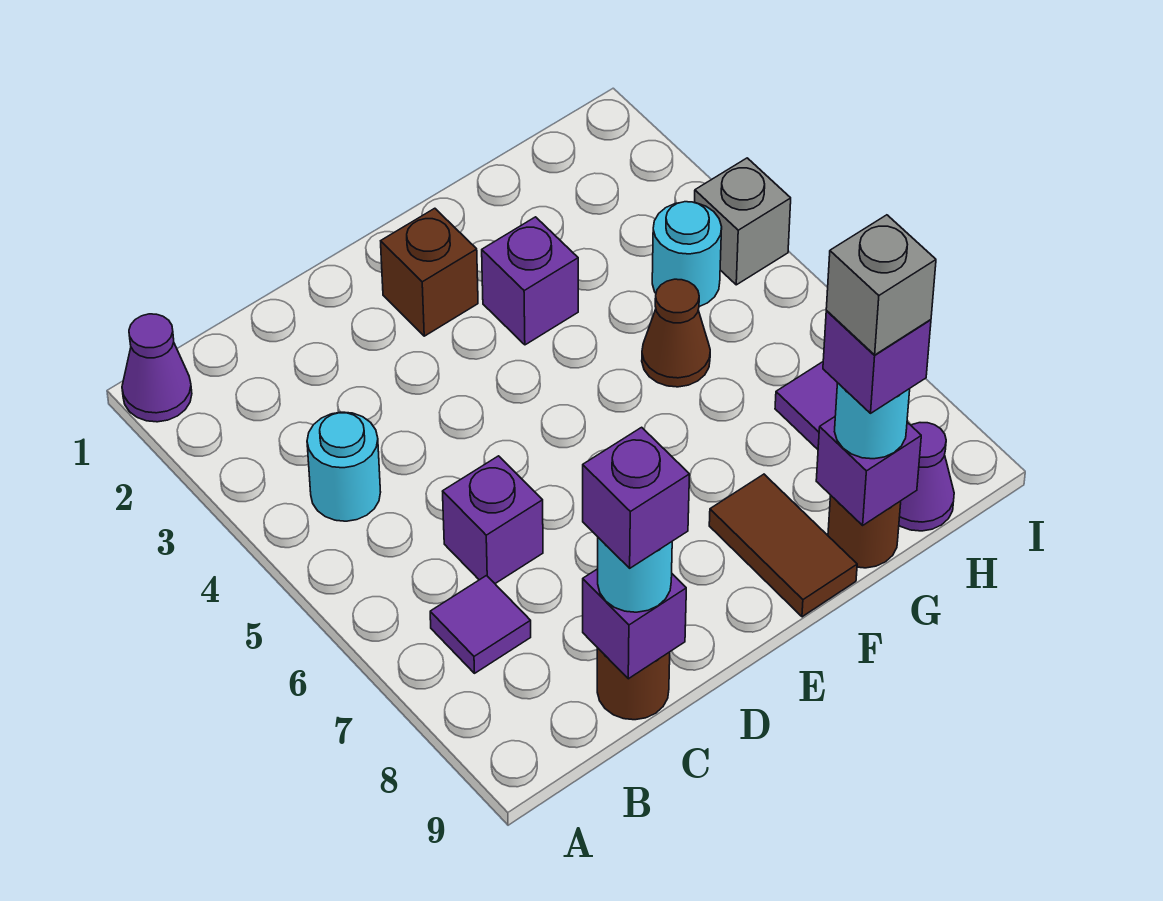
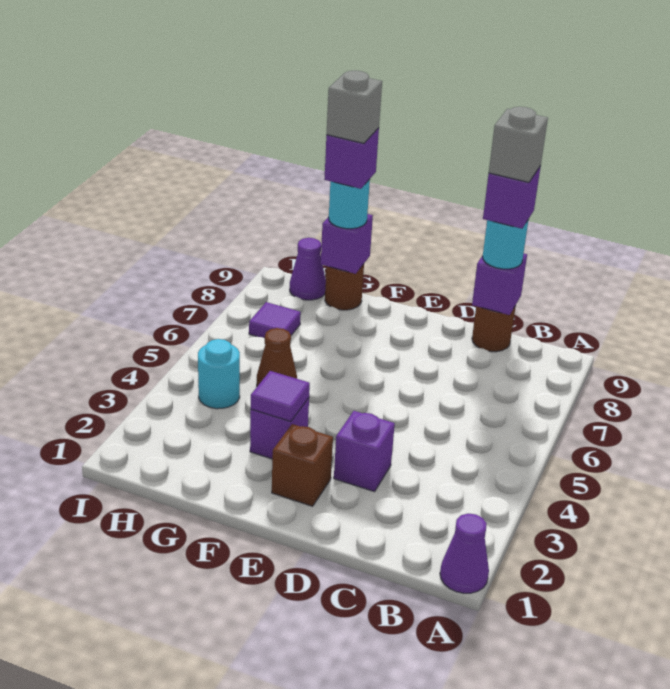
cyan 1x1 round brick [307,412,381,521] -> none
purple 1x1 tile [430,576,531,673] -> purple 1x1 tile moved to [251,371,310,421]
purple 1x1 brick [443,456,543,583] -> purple 1x1 brick moved to [334,411,395,492]
brown 1x2 tile [709,474,857,617] -> none
grey 1x1 brick [695,158,791,285] -> grey 1x1 brick moved to [489,107,548,182]

